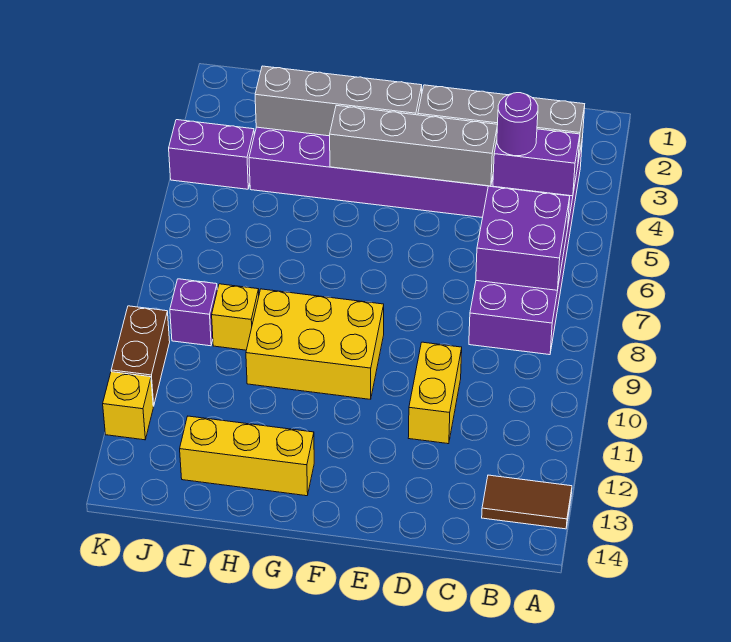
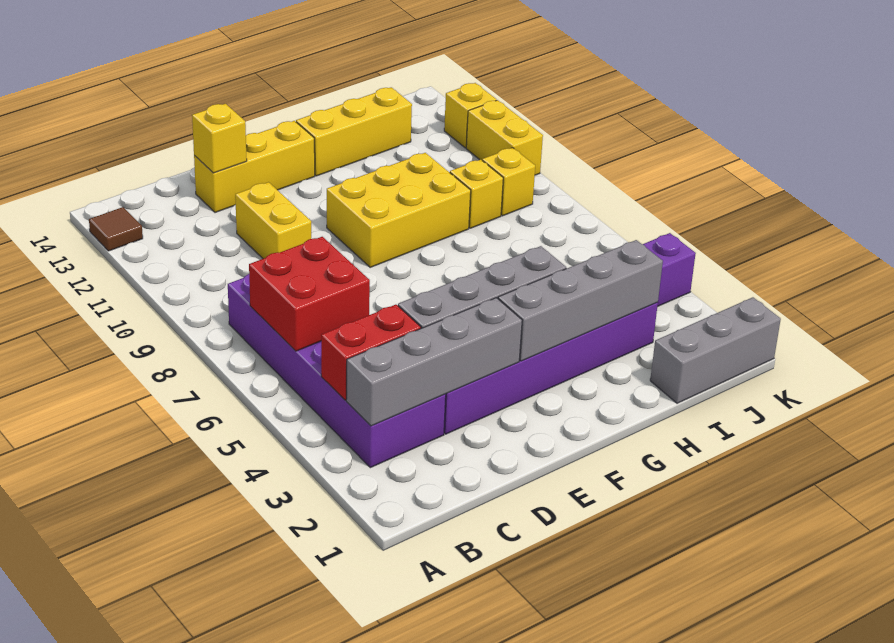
brown 1x2 tile [482,475,572,529] -> brown 1x1 tile [89,207,143,251]
purple 1x2 brick [493,129,580,196] -> red 1x2 brick [321,305,421,400]
purple 2x2 brick [476,186,570,290] -> red 2x2 brick [249,237,370,351]
purple 1x1 round brick [497,93,538,156] -> none
none -> yellow 1x3 brick [194,121,315,213]
none -> yellow 1x1 brick [192,104,247,173]
none -> grey 1x3 brick [650,297,781,403]
purple 1x1 brick [170,279,217,346] -> yellow 1x1 brick [482,148,535,216]
brown 1x2 brick [111,306,170,406] -> yellow 1x2 brick [466,100,543,175]

